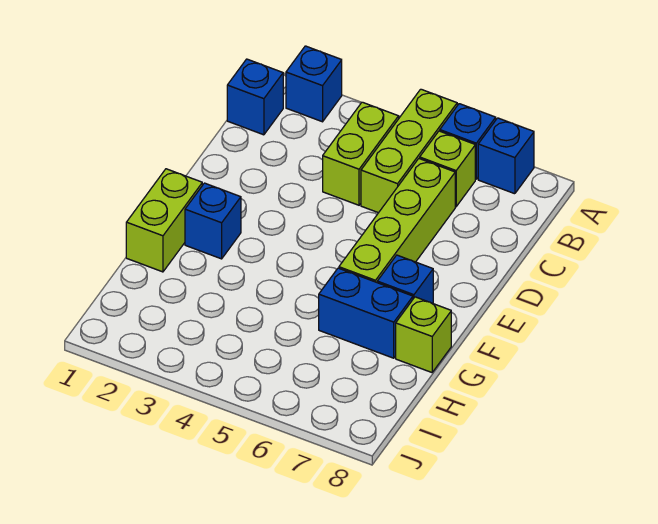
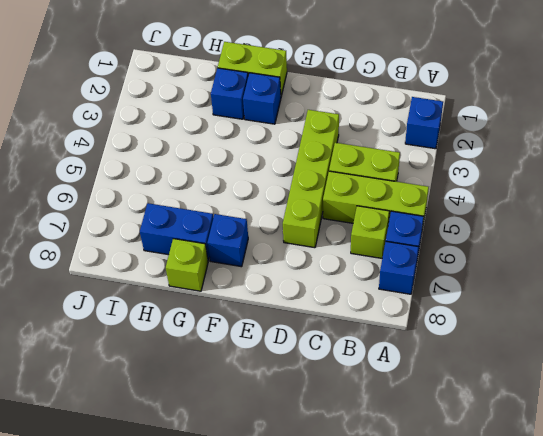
blue 1x1 brick [227,59,283,135] -> blue 1x1 brick moved to [211,68,248,119]
lime 1x4 brick [339,159,455,282] -> lime 1x4 brick turned to [283,110,339,248]
blue 1x2 brick [319,268,413,358] -> blue 1x2 brick turned to [140,203,213,261]

